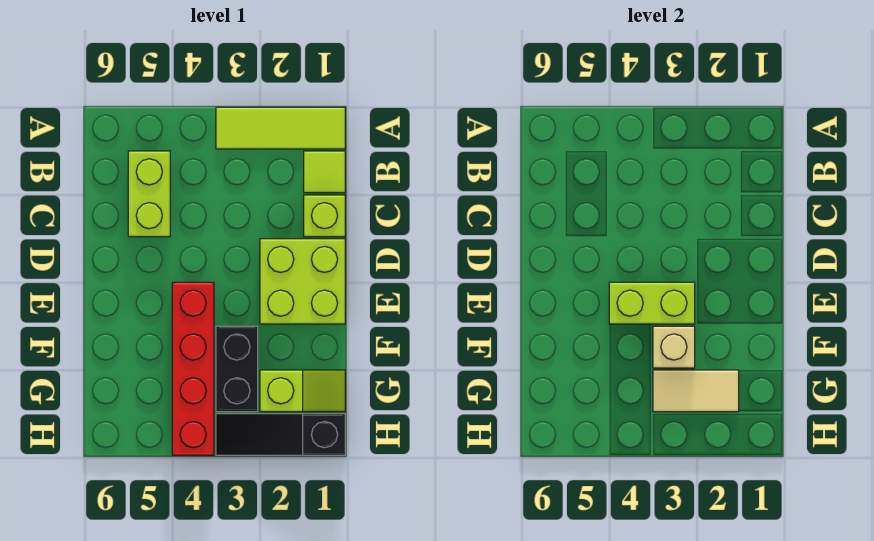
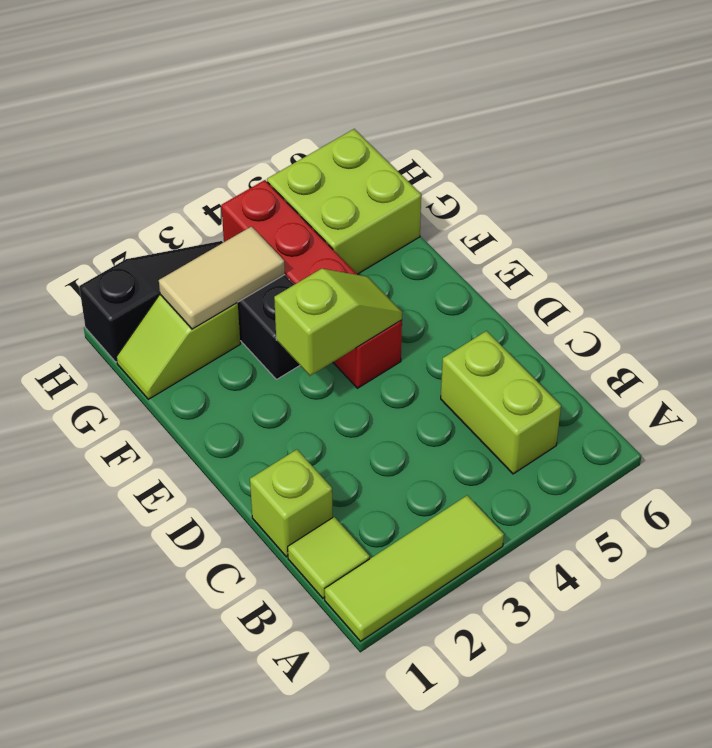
lime 2x2 brick [260,239,345,324] -> lime 2x2 brick moved to [267,129,421,274]
lime 1x2 brick [609,282,695,324] -> lime 1x2 slope [274,269,402,376]
tan 1x1 brick [653,326,695,368] -> none

